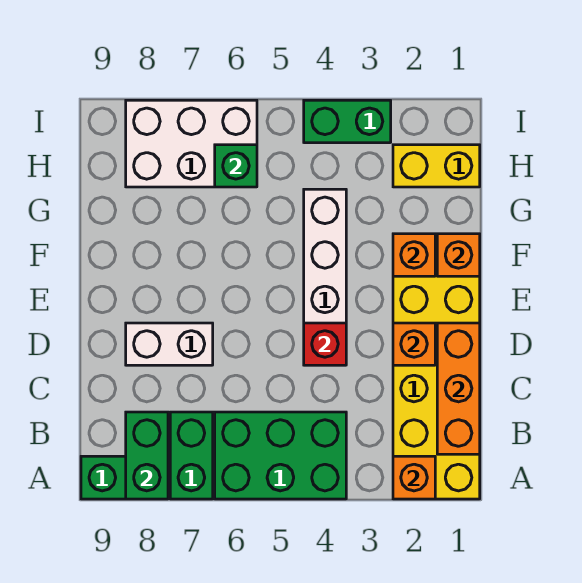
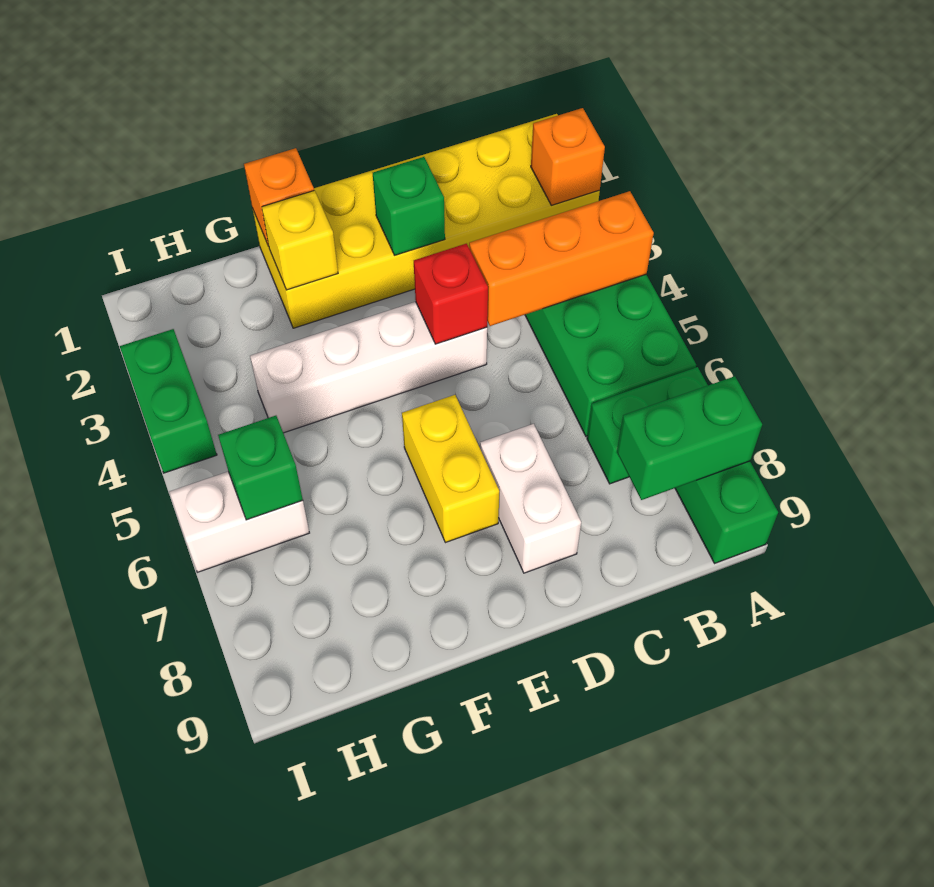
orange 1x3 brick [437,323,480,454] -> orange 1x3 brick moved to [469,191,654,326]
orange 1x1 brick [393,323,435,365] -> green 1x1 brick [373,157,445,255]
orange 1x1 brick [393,234,435,276] -> yellow 1x1 brick [262,191,338,290]
yellow 1x2 brick [393,145,480,187] -> yellow 1x2 brick moved to [402,395,499,543]
white 2x3 brick [126,100,257,187] -> white 1x2 brick [169,472,309,572]

